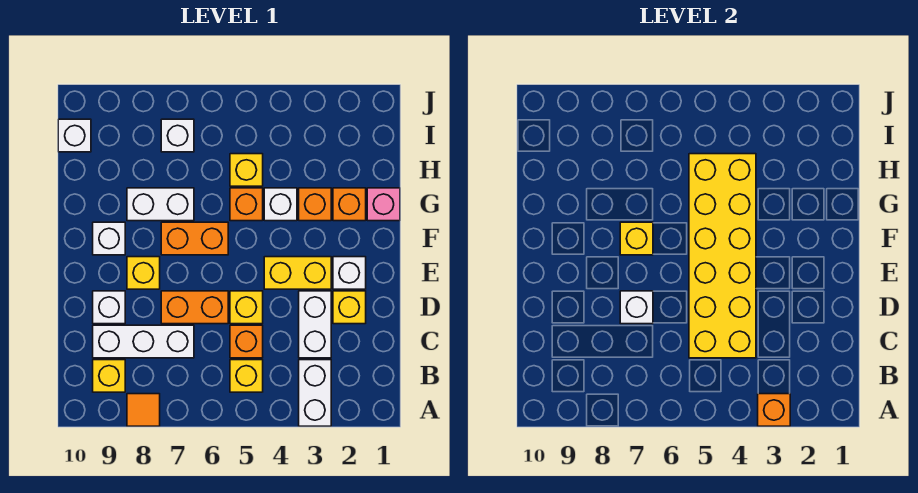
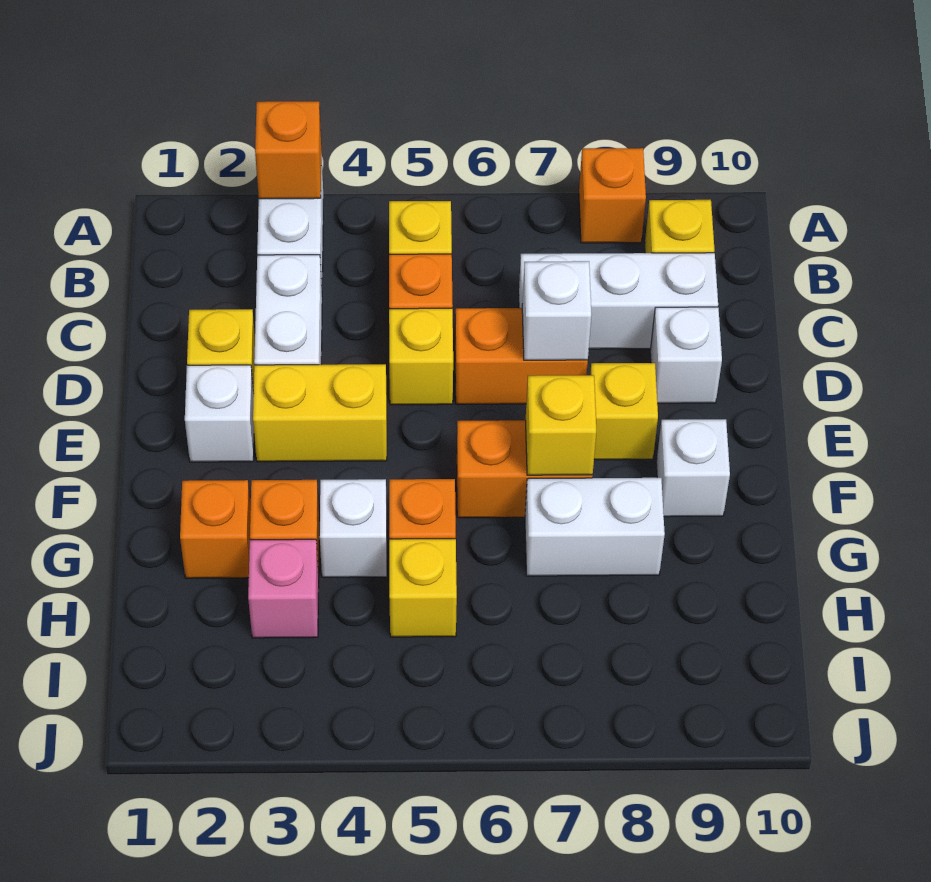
orange 1x1 tile [127,394,160,426] -> orange 1x1 brick [579,148,646,243]
yellow 2x6 brick [689,154,756,358] -> none
pink 1x1 brick [367,188,400,221] -> pink 1x1 brick moved to [248,539,319,638]
white 1x1 brick [161,119,194,152] -> none
white 1x1 brick [58,119,91,152] -> none

